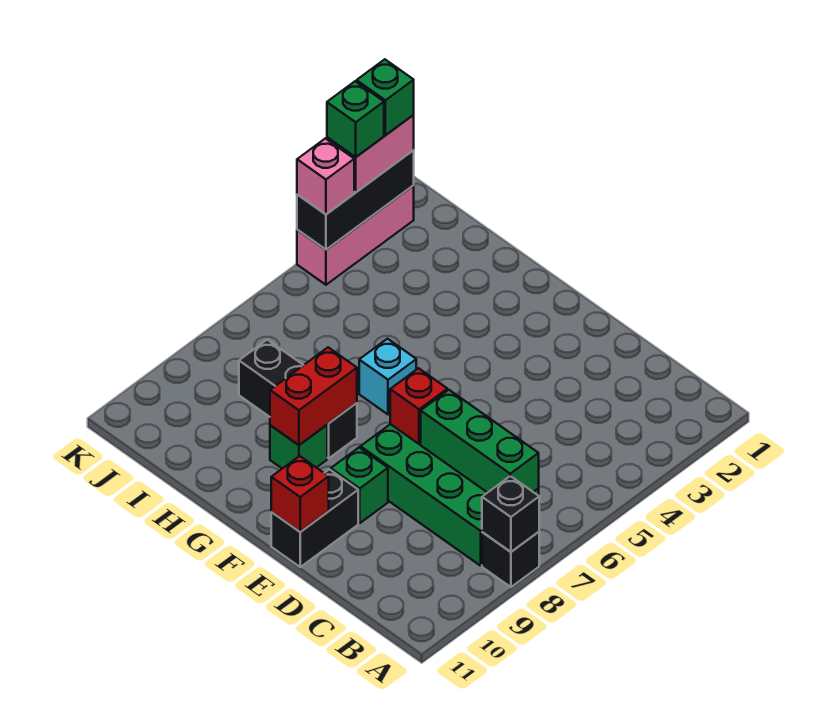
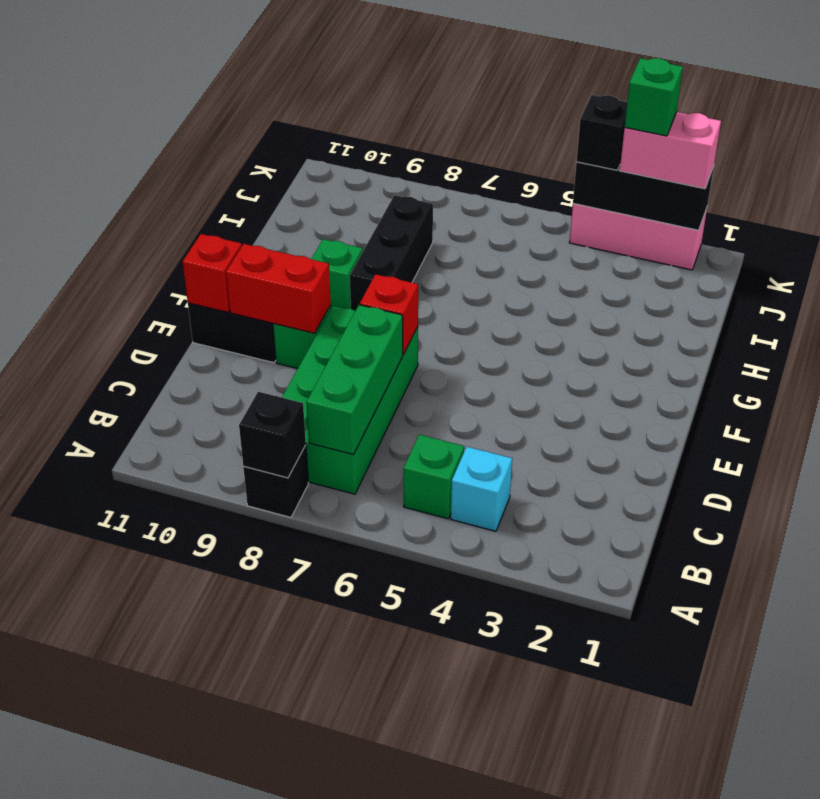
cyan 1x1 brick [359,339,416,414] -> cyan 1x1 brick moved to [451,447,512,531]
red 1x2 brick [270,347,357,445] -> red 1x2 brick moved to [226,244,331,333]
green 1x1 brick [357,59,414,135] -> green 1x1 brick moved to [404,435,464,519]
pink 1x1 brick [297,138,354,214] -> black 1x1 brick [577,95,627,170]

